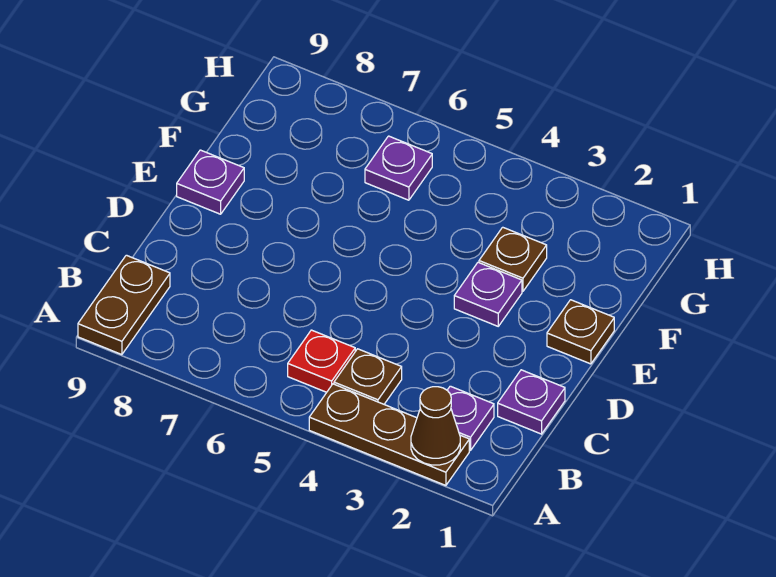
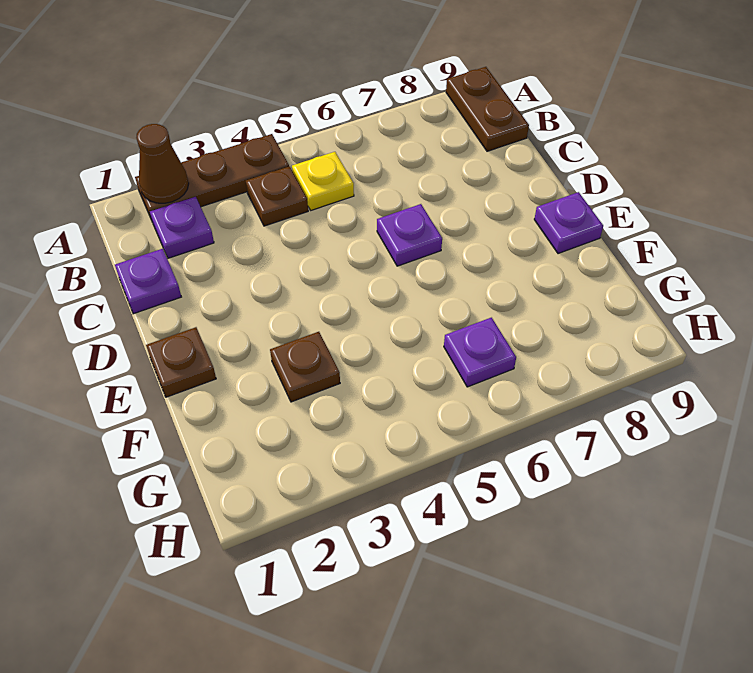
red 1x1 plate [288,330,355,392] -> yellow 1x1 plate [292,152,354,210]
purple 1x1 plate [454,262,522,326] -> purple 1x1 plate moved to [377,204,442,266]

